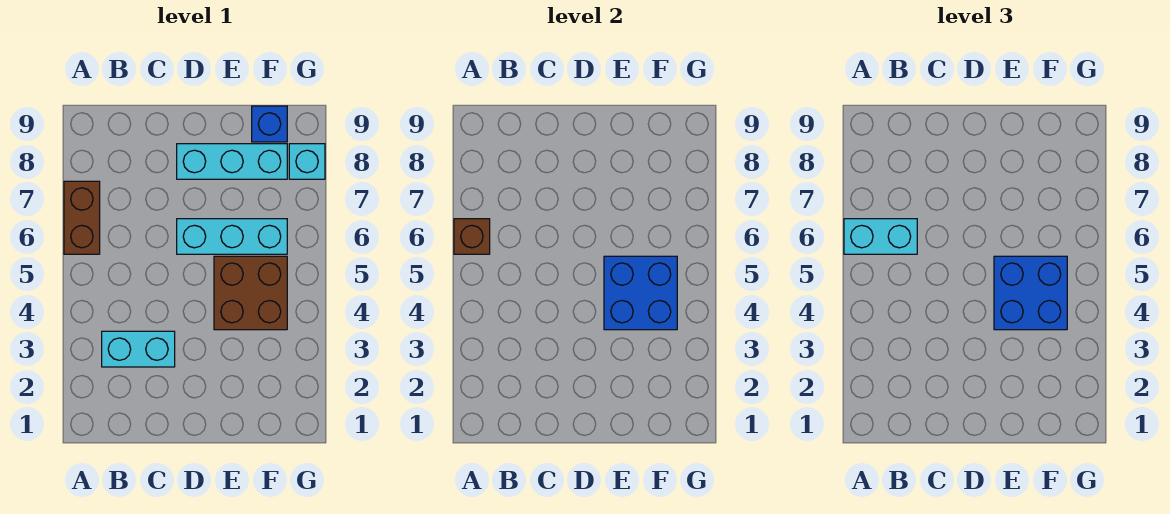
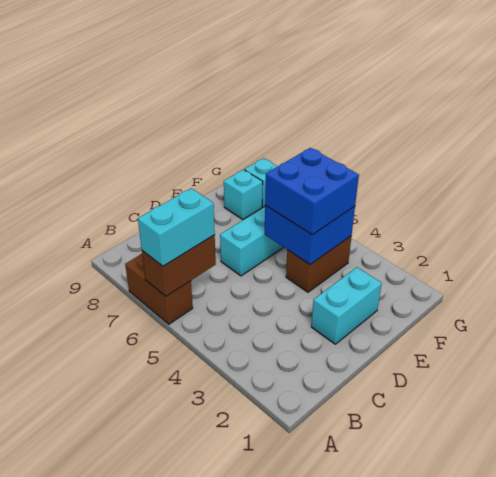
brown 1x1 brick [454,219,490,254] -> brown 1x2 brick [142,235,216,296]
cyan 1x2 brick [102,331,175,367] -> cyan 1x2 brick moved to [311,267,382,344]
cyan 1x3 brick [177,144,287,179] -> cyan 1x1 brick [224,170,263,220]
brown 2x2 brick [214,256,287,330] -> brown 1x2 brick [286,236,351,292]
blue 1x1 brick [252,106,287,142] -> none

